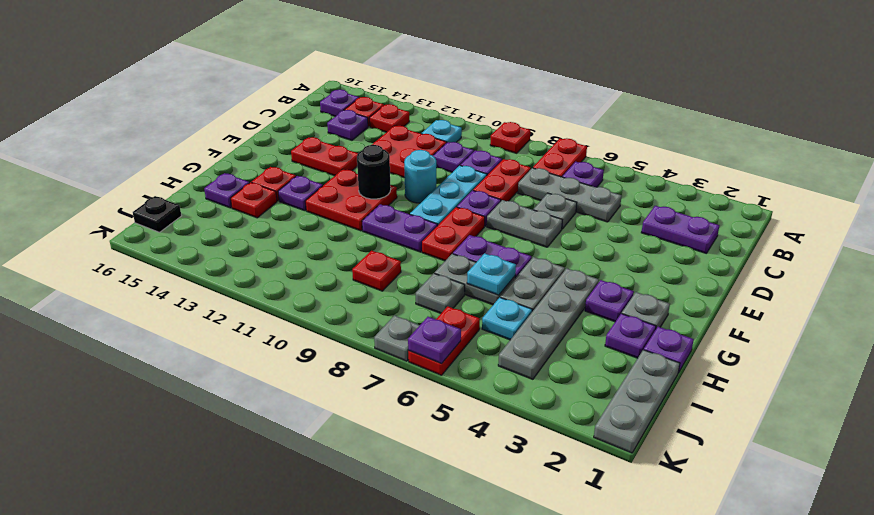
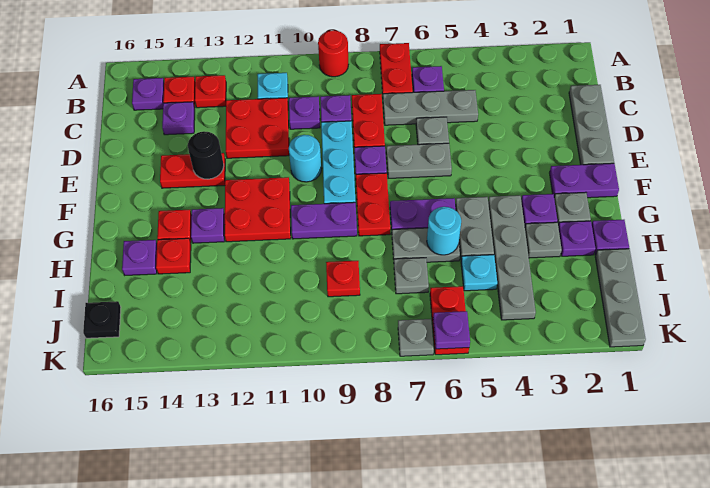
red 1x1 plate [490,122,530,153] -> red 1x1 round brick [318,30,348,77]
none -> grey 1x3 plate [569,85,614,165]
purple 1x2 plate [641,206,719,253] -> purple 1x2 plate moved to [550,163,619,198]
black 1x1 round brick [357,145,391,199] -> black 1x1 round brick moved to [188,131,224,179]
none -> grey 1x1 plate [525,222,562,258]
cyan 1x1 plate [467,253,516,295] -> cyan 1x1 round brick [427,207,461,255]

